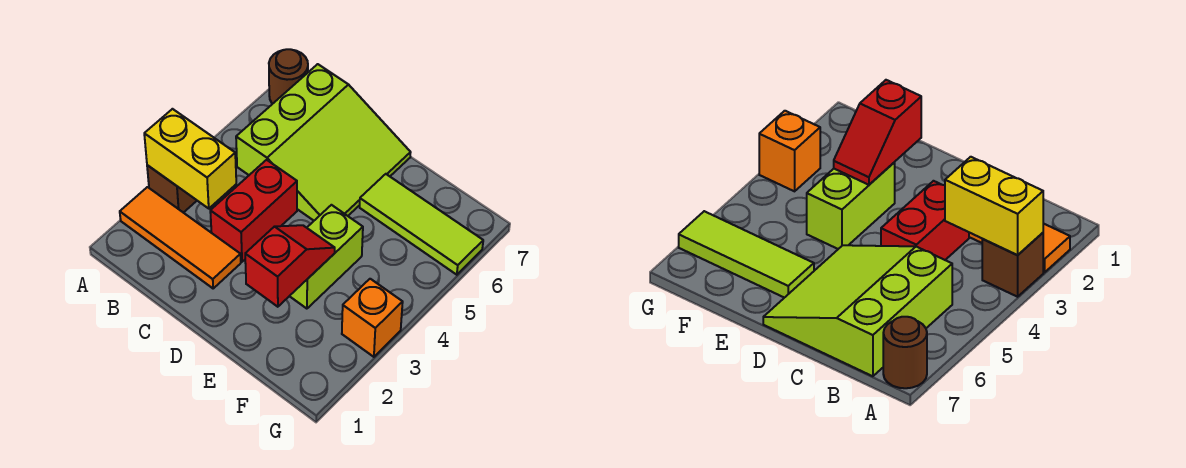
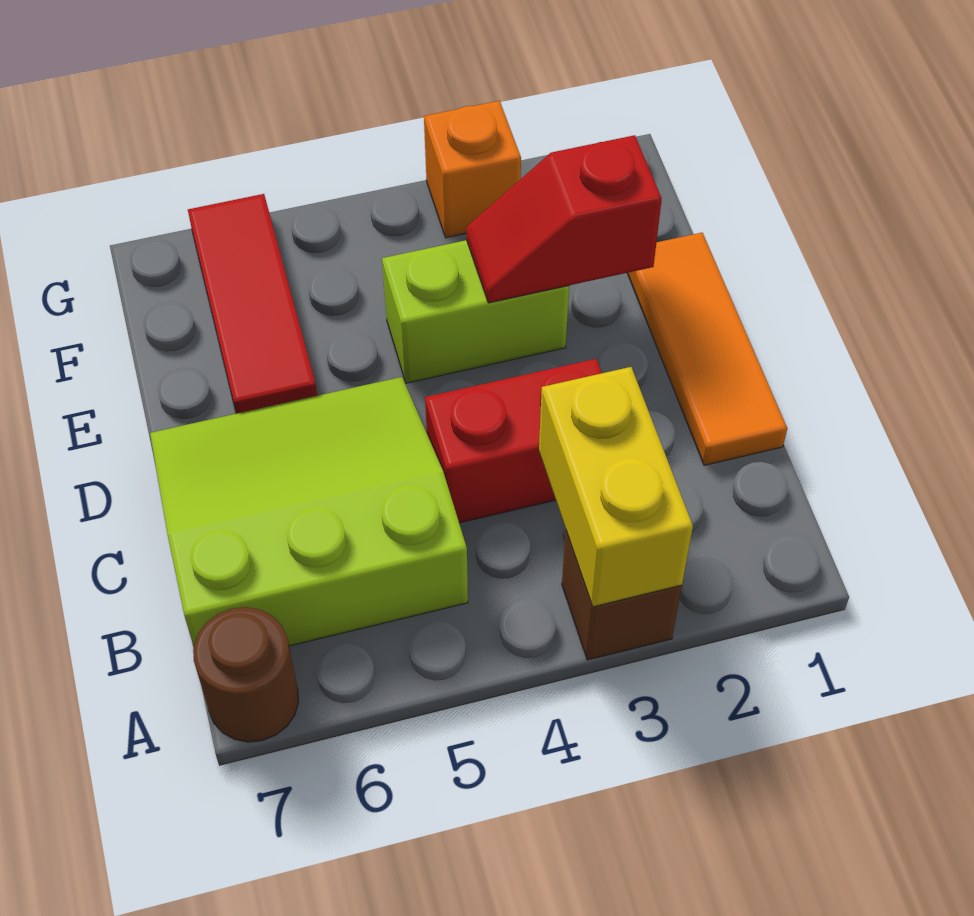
orange 1x3 tile [120,187,241,288] -> orange 1x3 tile moved to [627,233,787,465]
lime 1x3 tile [360,174,483,275] -> red 1x3 tile [188,194,317,413]

